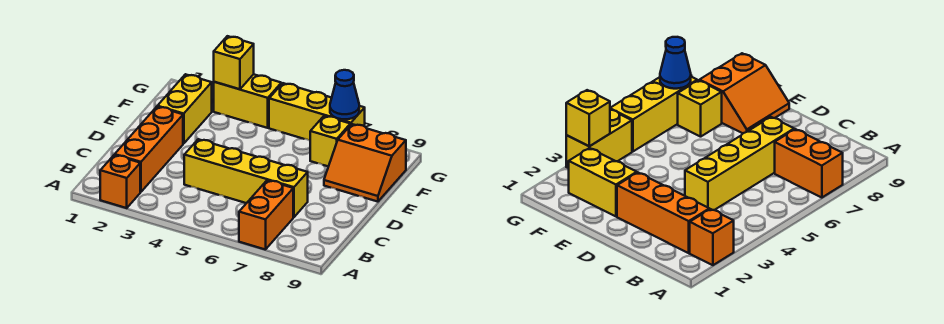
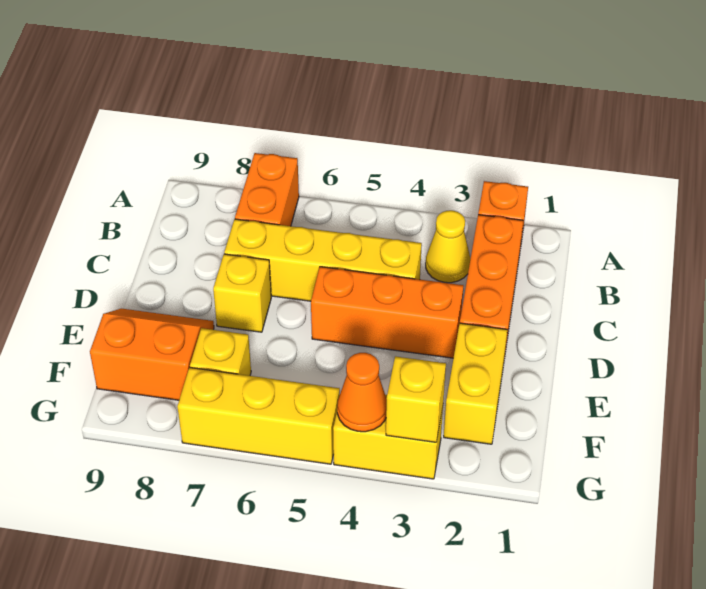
none -> yellow 1x1 cone [426,210,470,283]
none -> orange 1x3 brick [311,267,463,358]
none -> yellow 1x1 brick [213,254,271,332]
none -> orange 1x1 cone [337,353,387,432]
blue 1x1 cone [330,70,359,119] -> none

